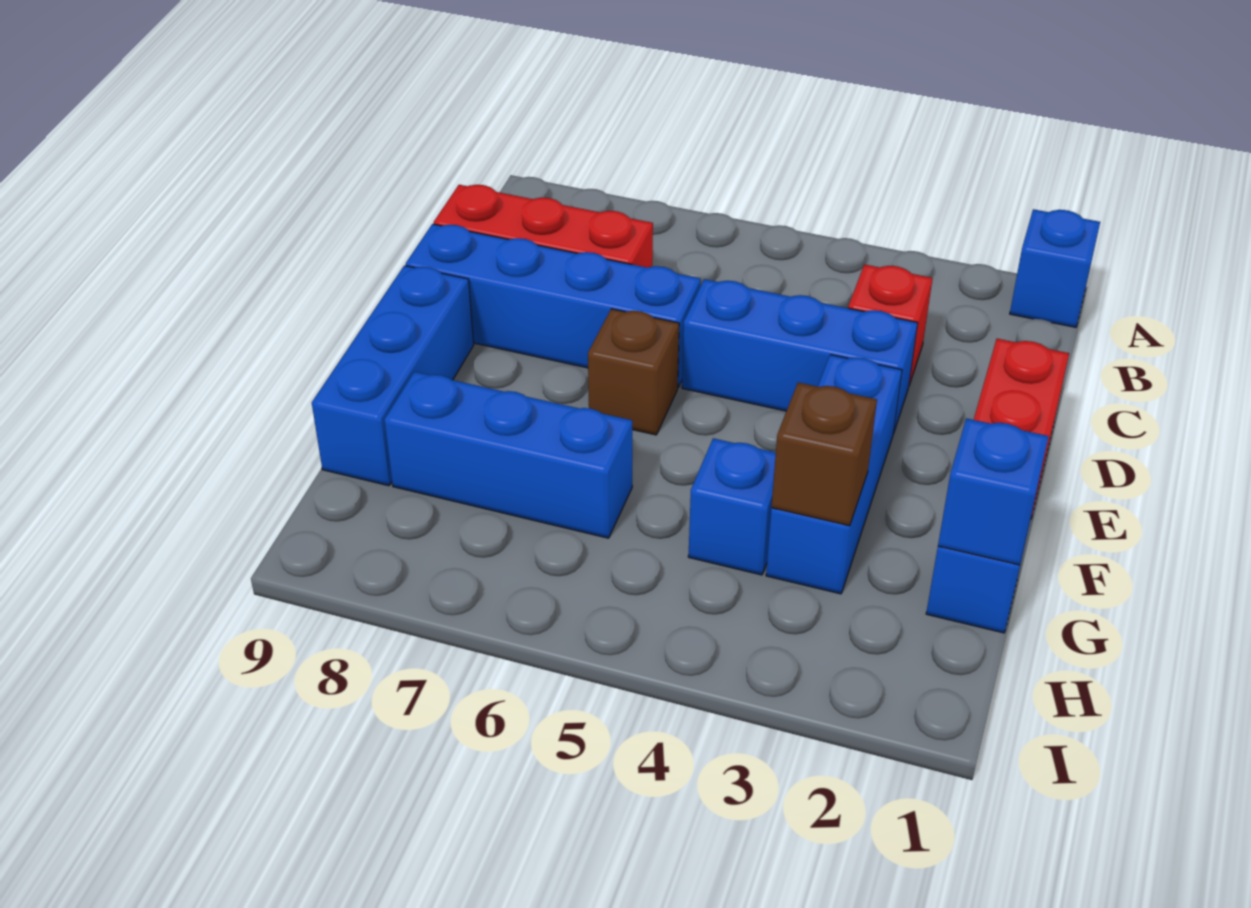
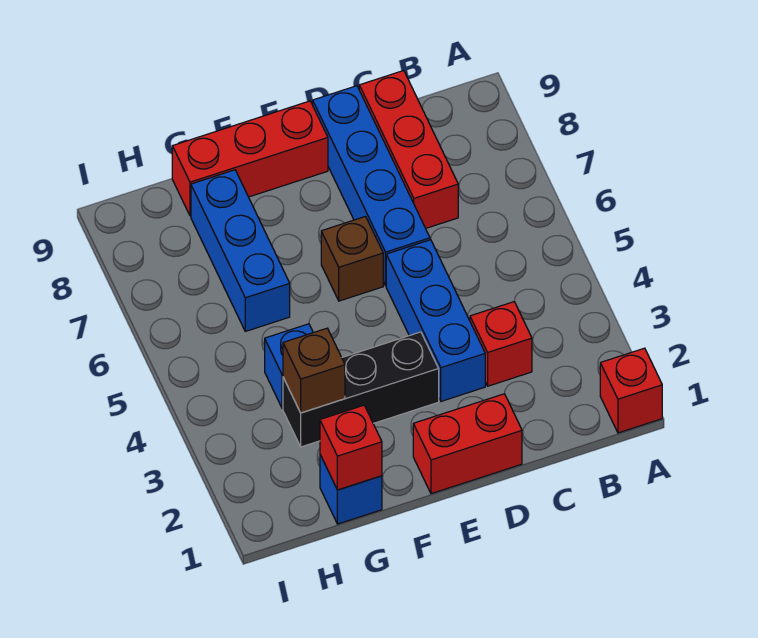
blue 1x1 brick [1010,209,1100,327] -> red 1x1 brick [600,348,662,433]
blue 1x3 brick [766,355,902,594] -> black 1x3 brick [283,332,439,447]
blue 1x3 brick [312,266,474,486] -> red 1x3 brick [172,101,328,216]
blue 1x1 brick [938,418,1049,565] -> red 1x1 brick [320,405,382,490]

